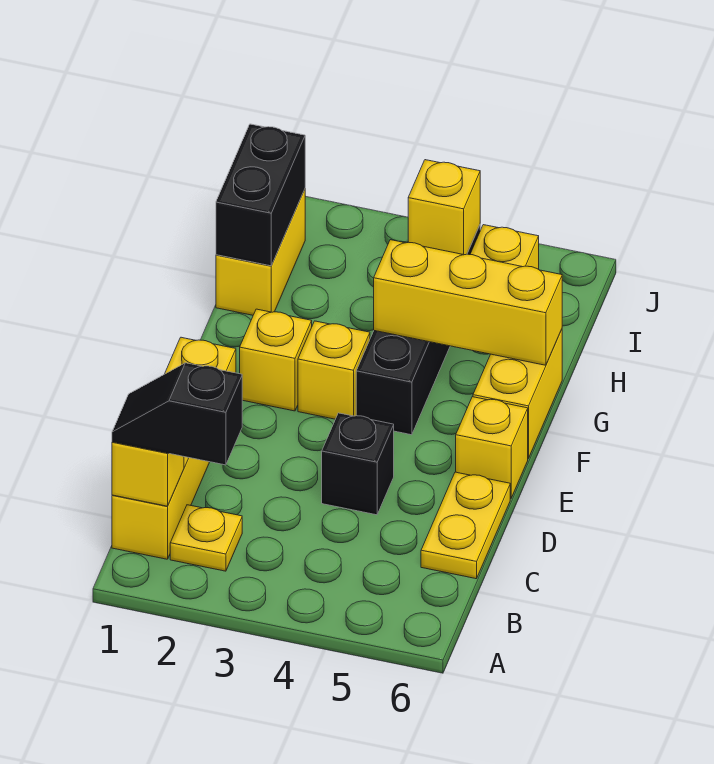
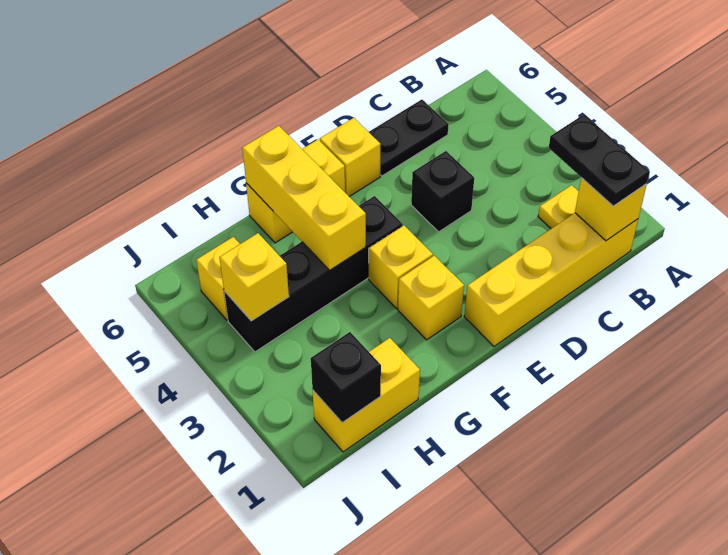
black 1x2 slope [112,363,242,465] -> black 1x2 plate [549,114,650,206]
yellow 1x2 plate [421,472,510,579] -> black 1x2 plate [369,100,449,176]
black 1x2 brick [216,124,305,266] -> black 1x1 brick [311,332,381,423]

